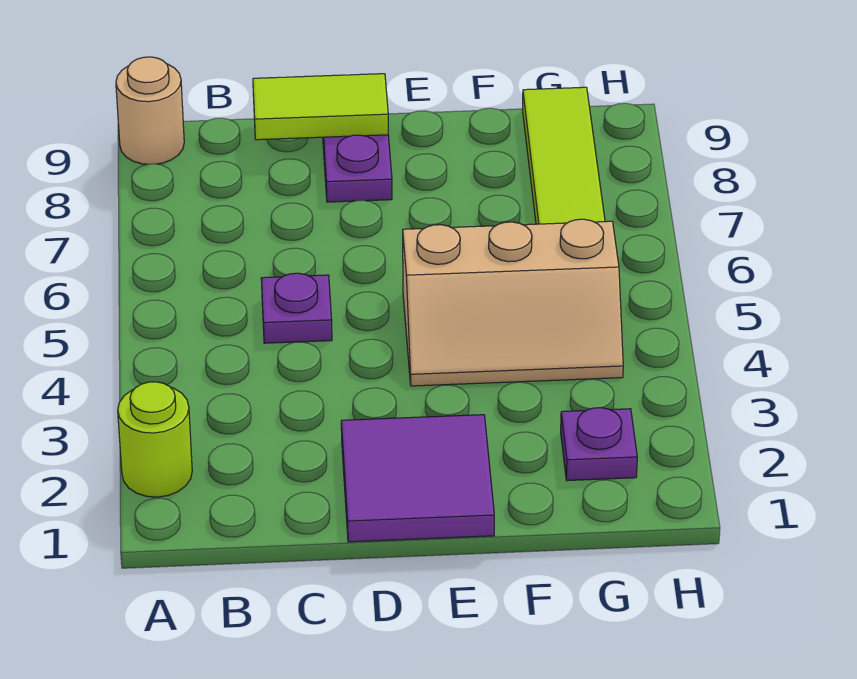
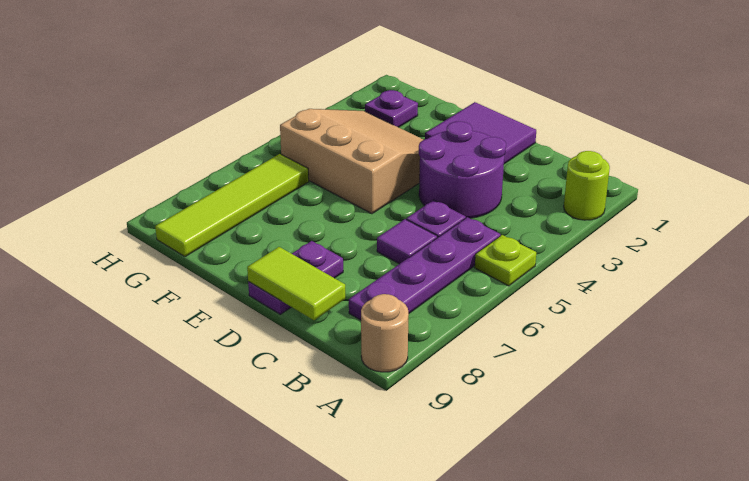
none -> lime 1x1 plate [475,235,536,286]
none -> purple 1x4 plate [349,217,500,320]
none -> purple 2x2 round brick [419,121,506,218]
none -> purple 1x1 tile [377,219,437,264]
tan 2x3 slope [403,219,623,386] -> tan 3x3 slope [280,109,424,214]

